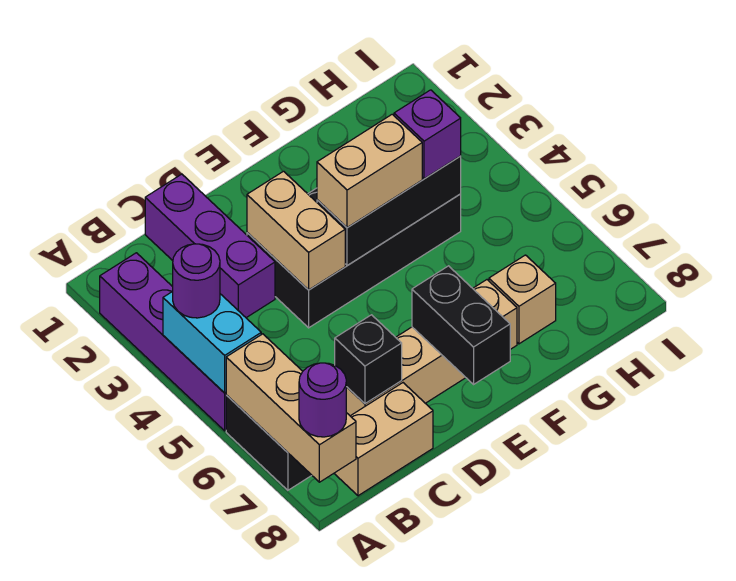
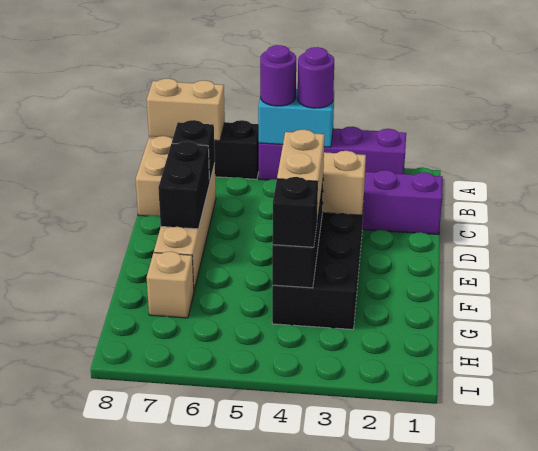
tan 1x3 brick [226,334,356,482] -> tan 1x2 brick [147,78,225,141]
purple 1x1 round brick [299,363,346,437] -> purple 1x1 round brick moved to [260,45,296,106]
black 1x2 brick [412,266,510,384] -> black 1x2 brick turned to [158,141,210,229]
purple 1x1 brick [394,90,461,179] -> black 1x1 brick [272,177,318,247]

